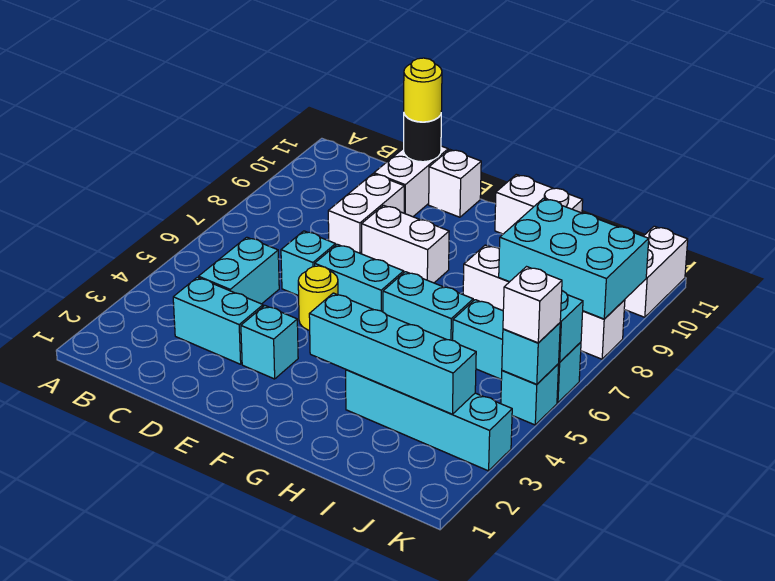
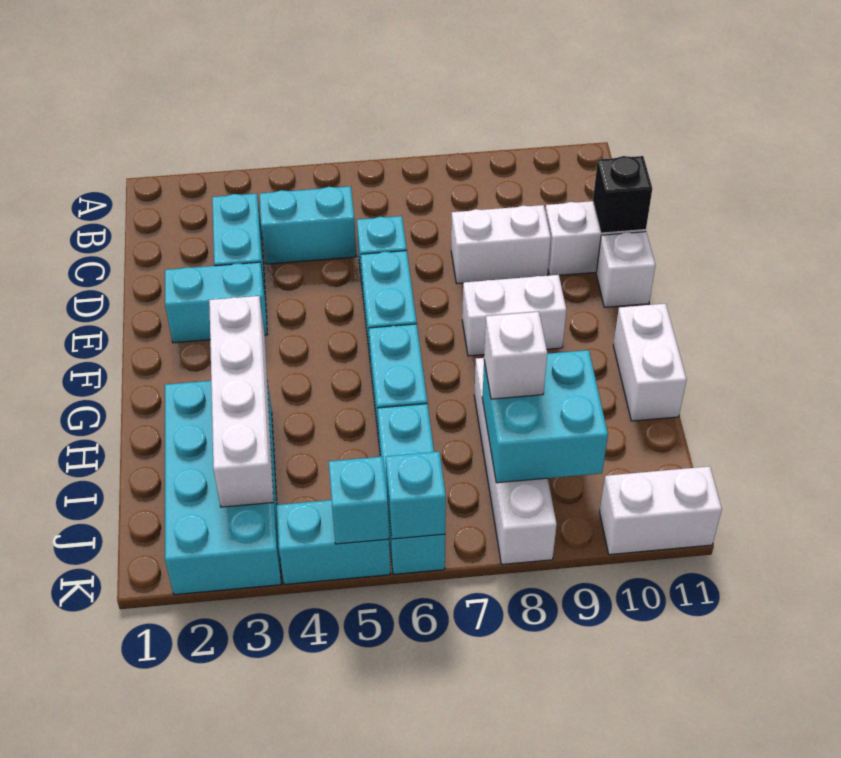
black 1x1 round brick [404,114,441,162] -> black 1x1 brick [593,156,652,233]
yellow 1x1 round brick [404,58,442,122] -> none
cyan 1x1 brick [241,305,298,379] -> cyan 1x2 brick [165,262,268,343]
yellow 1x1 round brick [298,266,338,330] -> none
white 1x2 brick [362,205,449,283] -> white 1x2 brick turned to [462,275,566,356]
cyan 1x4 brick [309,293,476,414] -> white 1x4 brick [209,296,274,507]
cyan 1x4 brick [346,370,512,471] -> cyan 2x4 brick [165,380,281,595]
cyan 2x3 brick [499,199,649,319] -> cyan 2x2 brick [482,350,608,483]
cyan 1x1 brick [501,364,559,425] -> cyan 1x2 brick [277,500,390,584]
white 1x1 brick [503,267,562,343] -> white 1x1 brick moved to [484,312,547,399]

